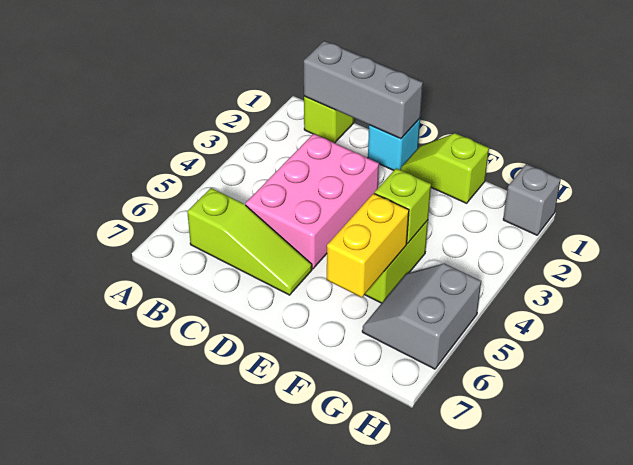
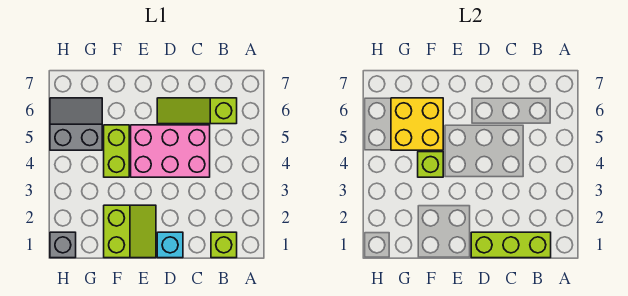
grey 1x3 brick [304,41,423,139] -> lime 1x3 brick [471,232,551,258]
pink 2x3 brick [246,134,379,269] -> pink 2x3 brick turned to [131,125,210,177]
lime 1x2 slope [401,133,489,203] -> lime 2x2 slope [104,205,156,258]
yellow 1x2 brick [327,193,409,298] -> yellow 2x2 brick [391,98,443,150]
grey 2x2 slope [362,263,481,369] -> grey 2x2 slope turned to [50,98,102,150]

